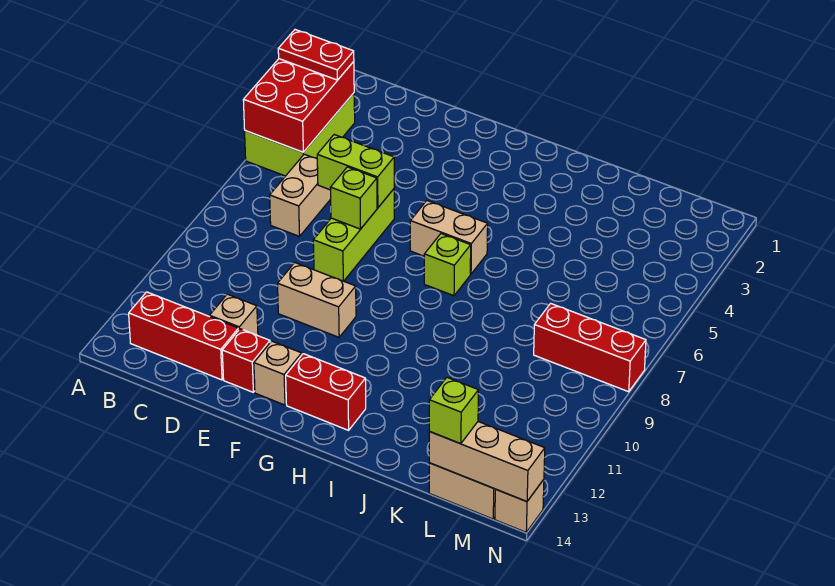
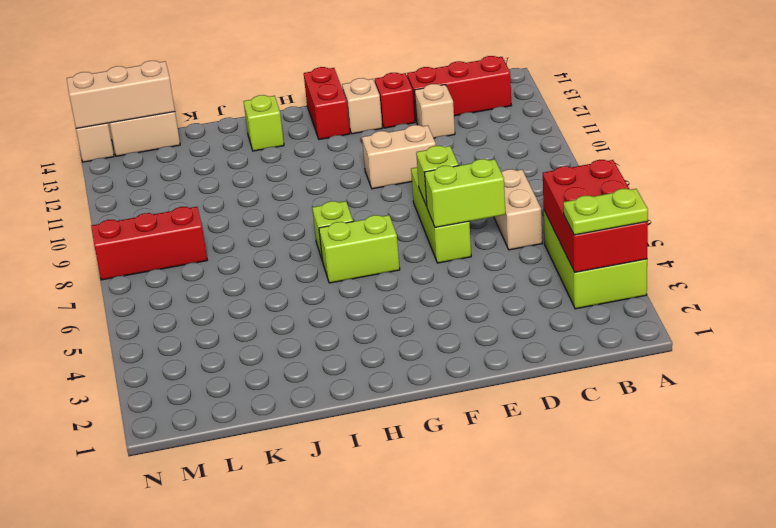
red 1x2 plate [278,30,354,80] -> lime 1x2 plate [563,189,648,235]
tan 1x2 brick [410,201,488,274] -> lime 1x2 brick [319,215,400,283]
red 1x2 brick [286,354,366,430] -> red 1x2 brick turned to [304,67,350,140]
lime 1x1 brick [429,378,478,444] -> lime 1x1 brick moved to [243,95,284,151]

